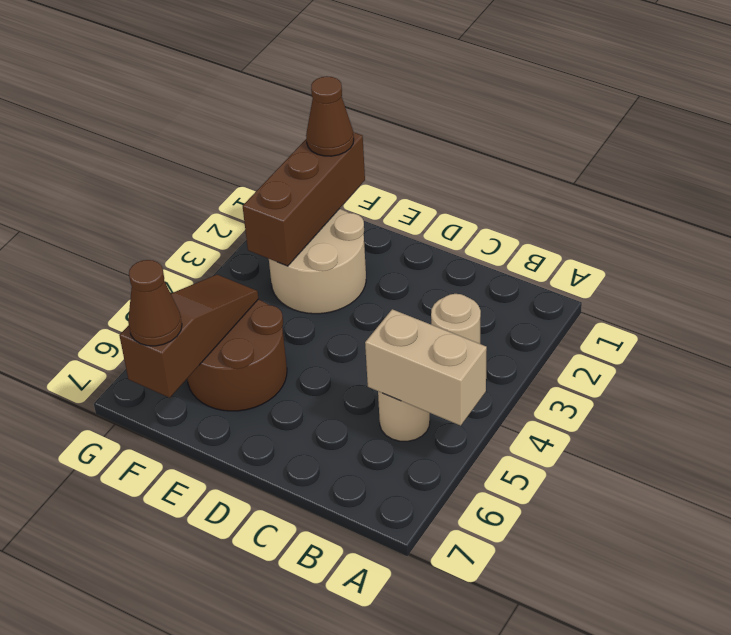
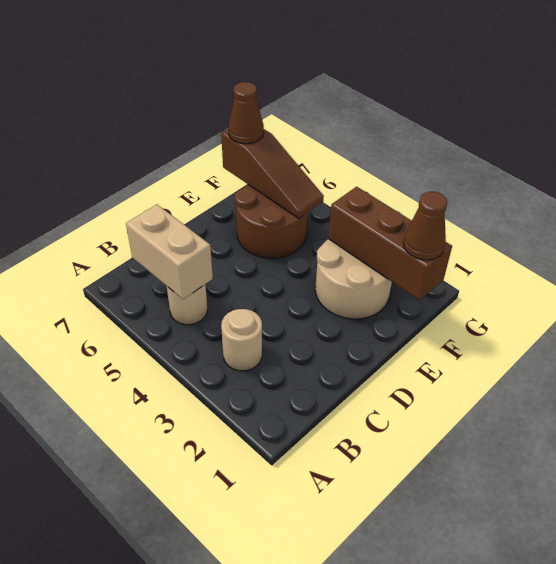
tan 1x2 brick [365,309,487,426] -> tan 1x2 brick turned to [126,204,213,299]

